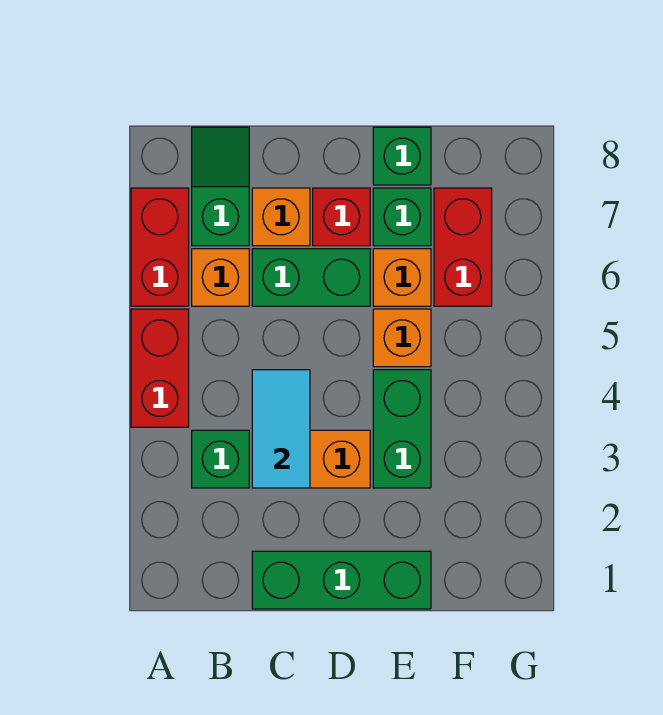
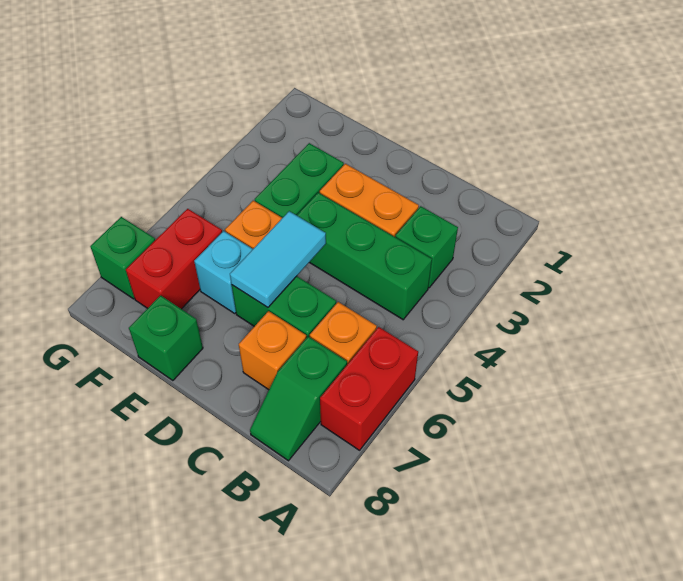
red 1x2 brick [131,309,189,427] -> none
green 1x3 brick [252,551,431,609] -> green 1x3 brick moved to [297,193,432,320]
cyan 1x2 tile [252,370,310,488] -> cyan 1x2 tile moved to [230,211,326,307]
red 1x1 brick [313,188,370,246] -> none
orange 1x1 brick [373,249,431,306] -> cyan 1x1 brick [194,231,253,313]
green 1x1 brick [373,188,431,246] -> green 1x1 brick moved to [90,217,155,299]

